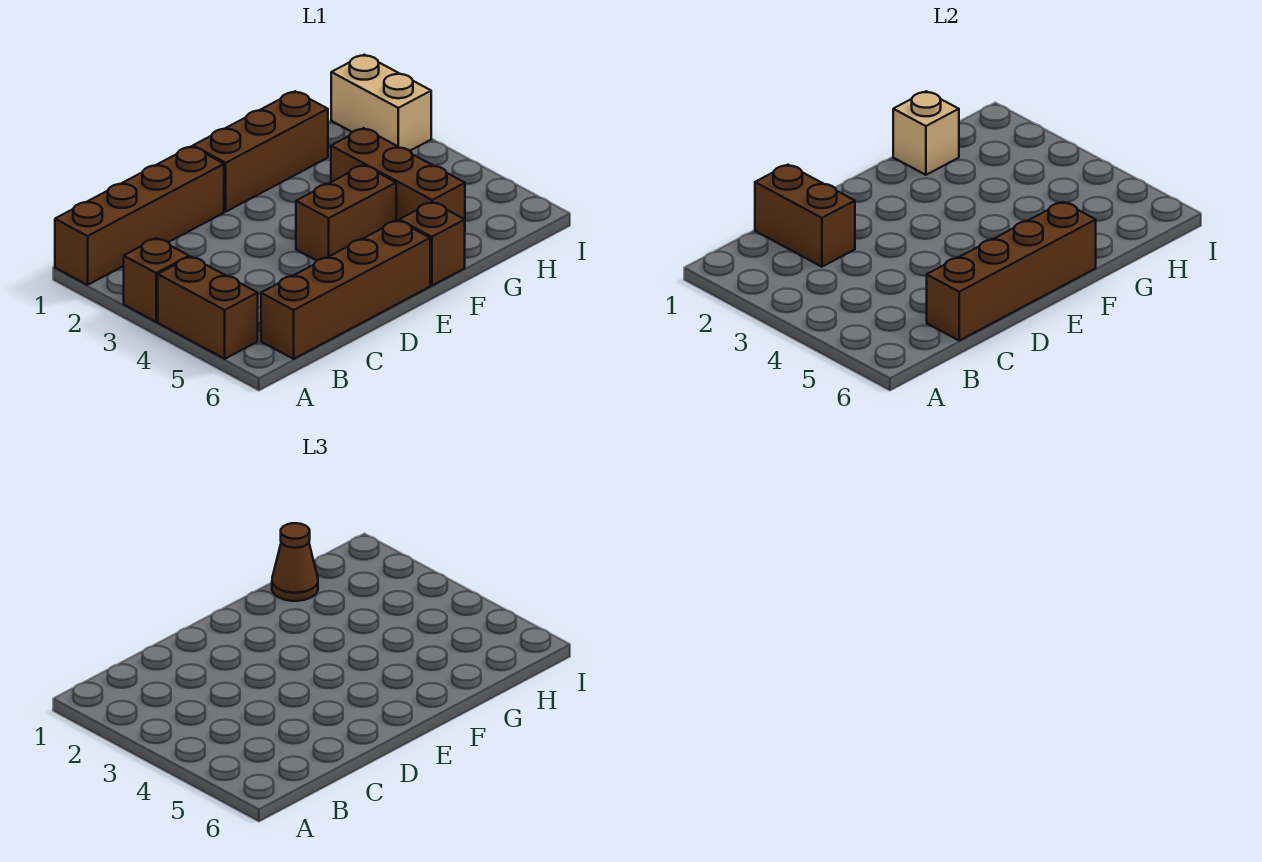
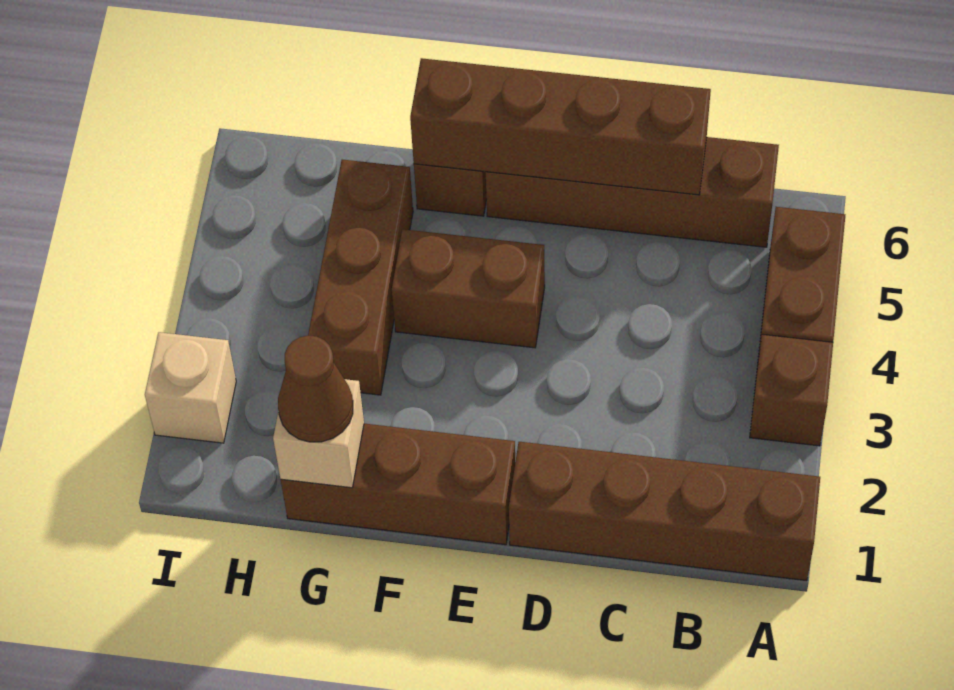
brown 1x2 brick [755,165,855,267] -> none
tan 1x2 brick [331,55,431,151] -> tan 1x1 brick [145,332,236,443]

